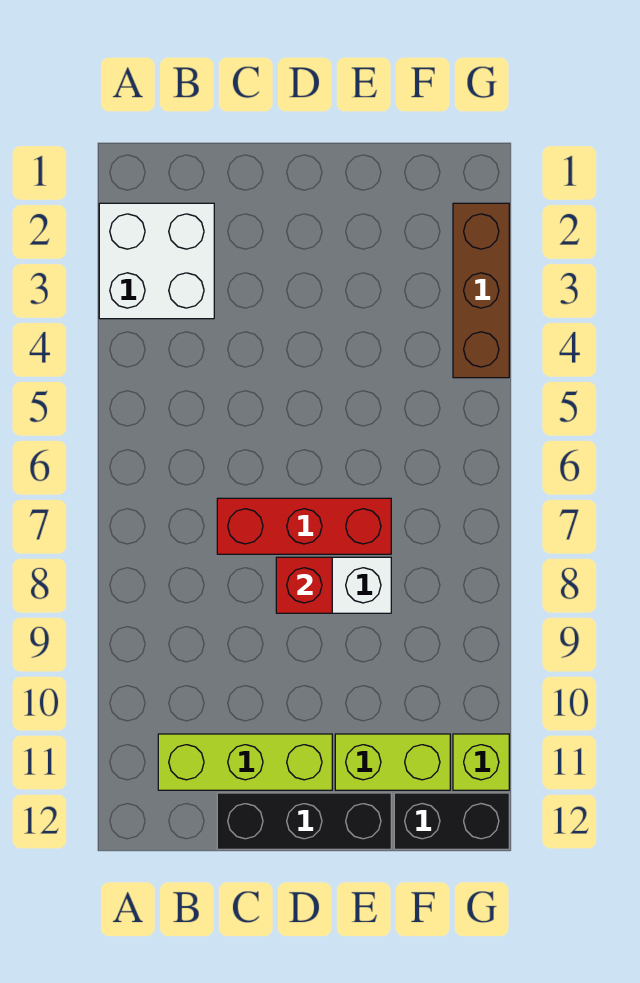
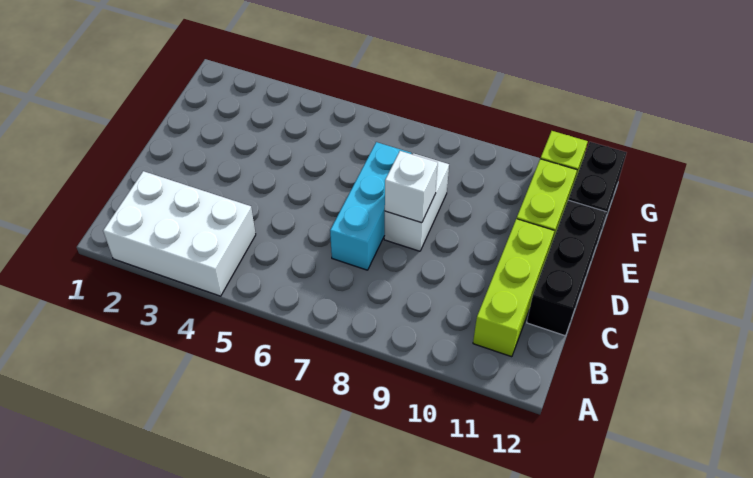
white 2x2 brick [99,203,214,319] -> white 2x3 brick [103,171,256,296]
red 1x3 brick [217,498,391,554] -> cyan 1x3 brick [330,142,411,270]
red 1x1 brick [276,557,332,613] -> white 1x1 brick [385,151,438,223]
brown 1x3 brick [453,203,509,378] -> none

